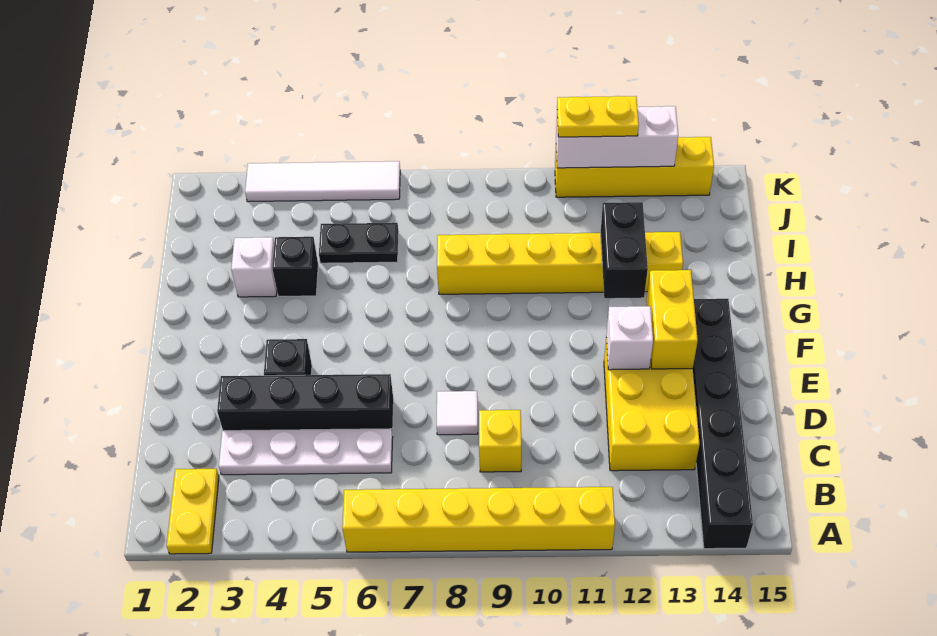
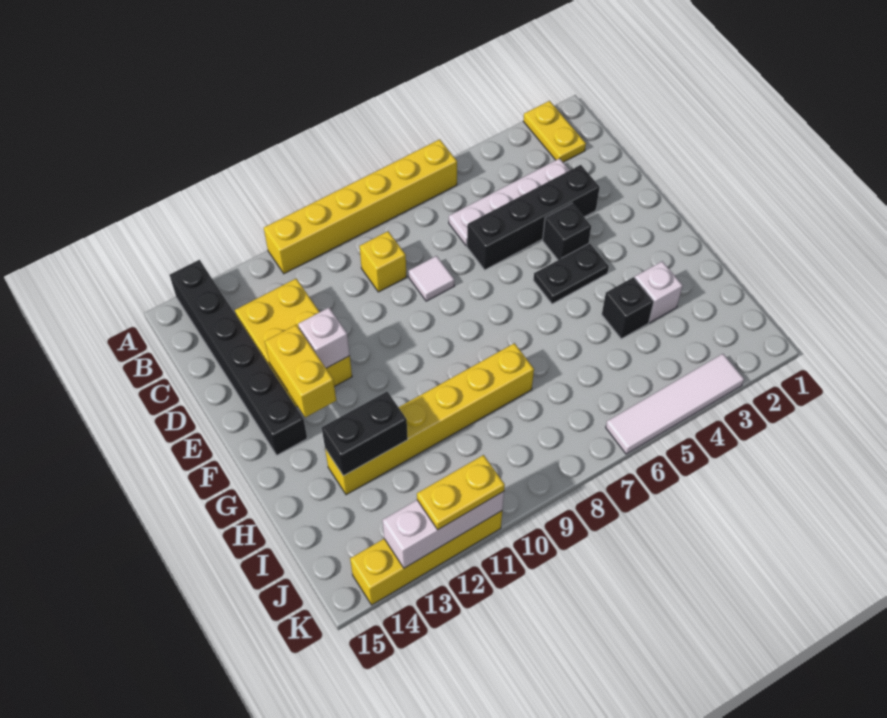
black 1x2 brick [601,202,648,298] -> black 1x2 brick turned to [322,392,408,476]
black 1x2 plate [319,223,398,263] -> black 1x2 plate moved to [533,243,609,304]

